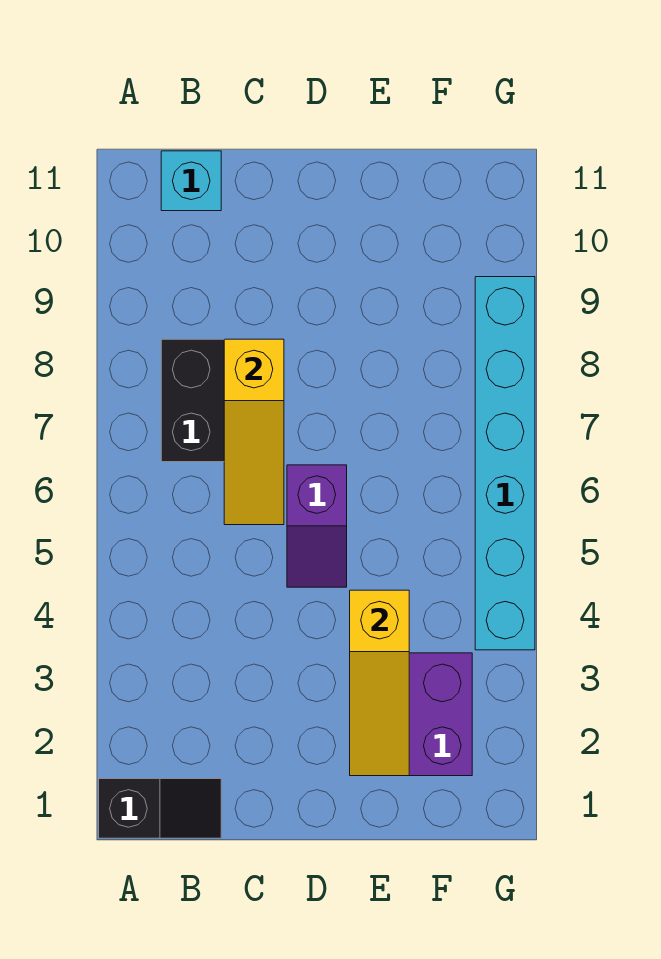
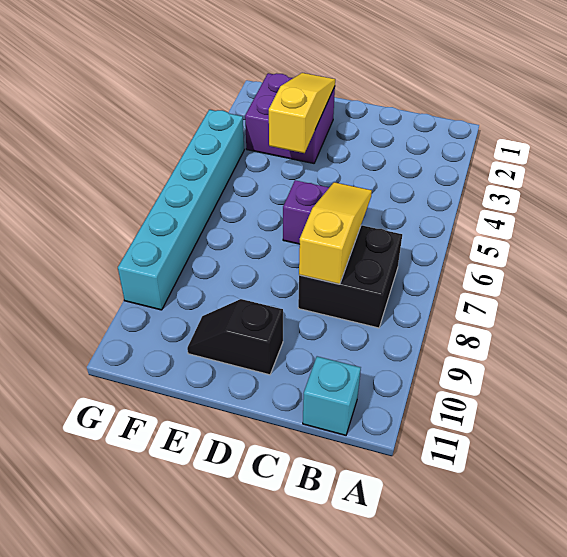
black 1x2 slope [99,779,221,838] -> black 1x2 slope moved to [187,299,283,375]

